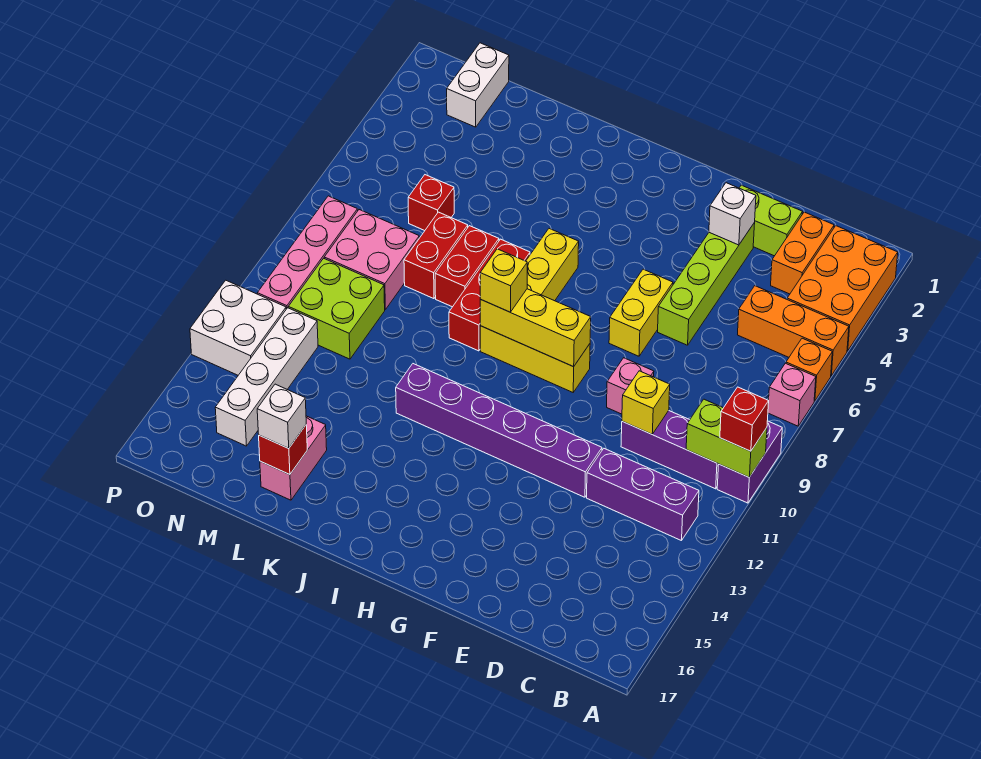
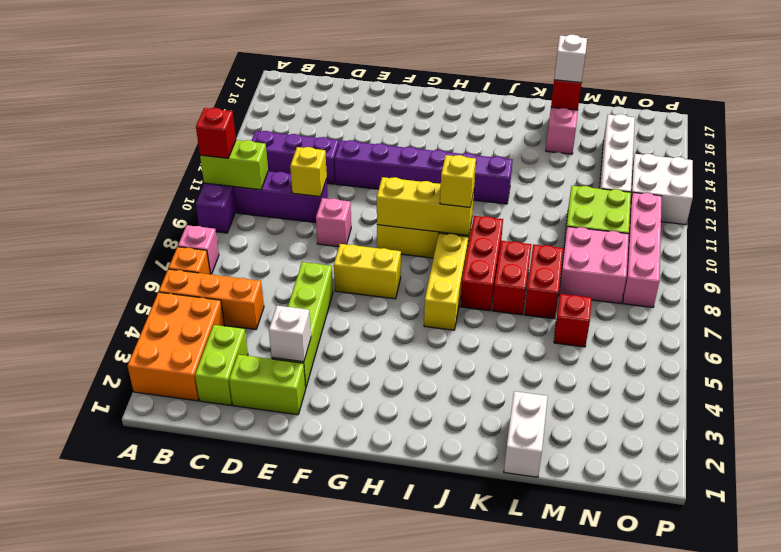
orange 1x2 brick [771,212,834,294] -> lime 1x2 brick [195,325,248,405]
yellow 1x2 brick [609,269,673,356] -> yellow 1x2 brick turned to [334,244,401,299]
white 1x2 brick [447,43,509,127] -> white 1x2 brick moved to [504,391,548,477]

